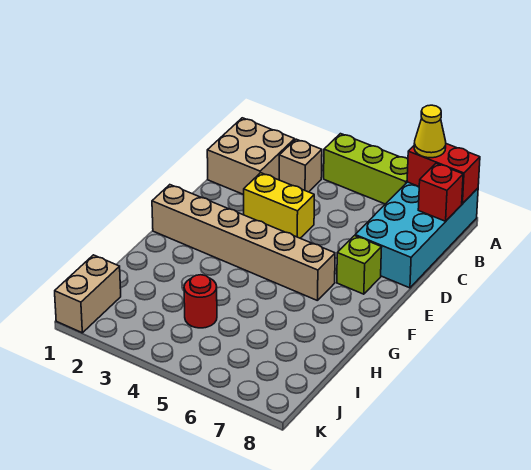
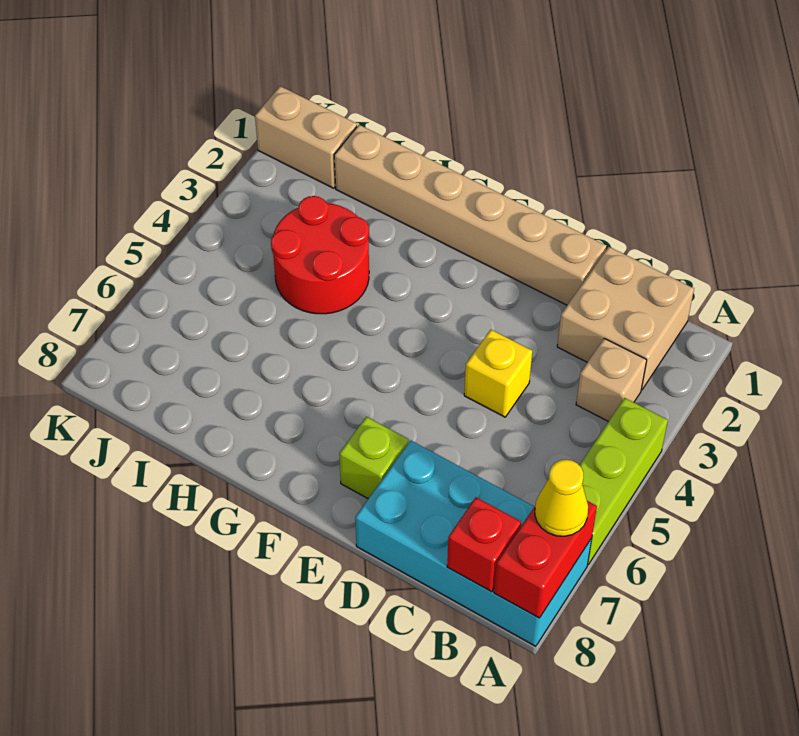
yellow 1x2 brick [244,173,314,238] -> yellow 1x1 brick [464,330,532,417]
tan 1x6 brick [152,185,335,301] -> tan 1x6 brick turned to [334,125,606,305]
red 1x1 round brick [184,275,217,328] -> red 2x2 round brick [271,196,369,314]

